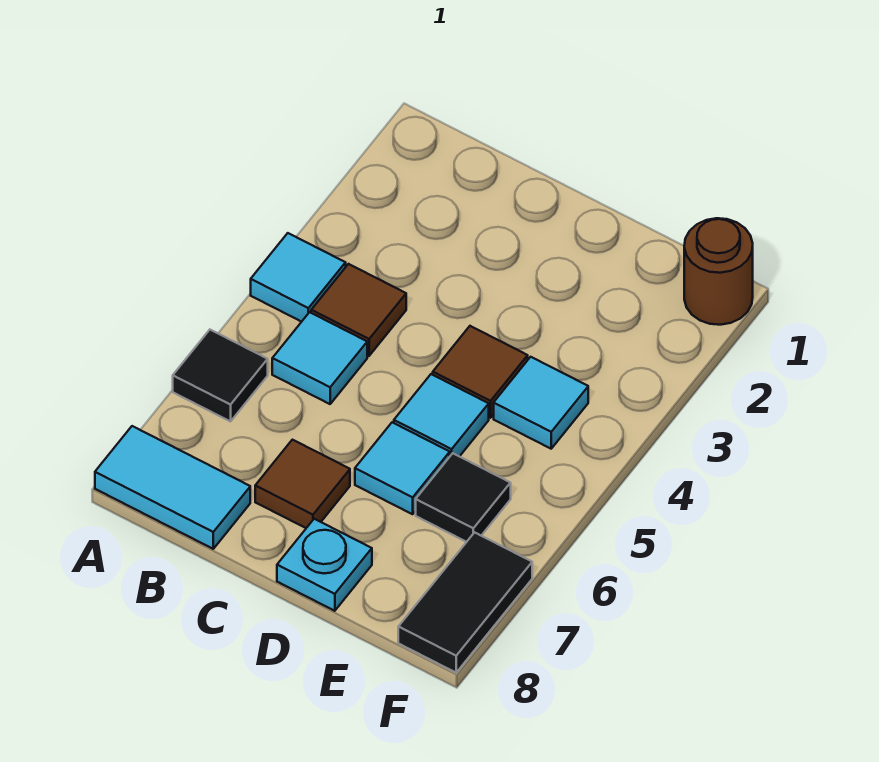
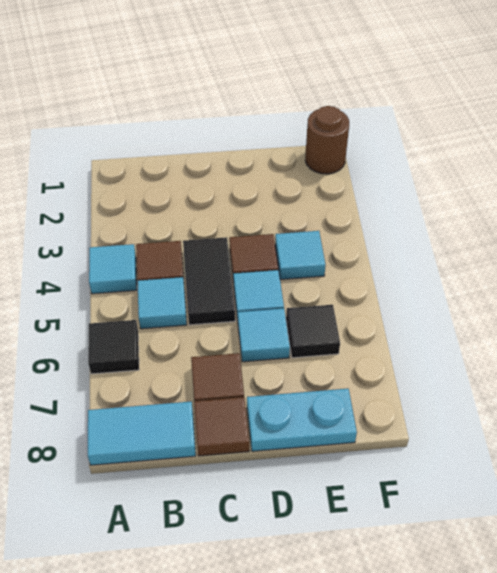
none -> brown 1x1 tile [194,397,249,456]
cyan 1x1 plate [277,519,372,611] -> cyan 1x2 plate [247,389,357,451]
black 1x2 tile [398,532,532,673] -> black 1x2 tile moved to [183,237,235,325]

